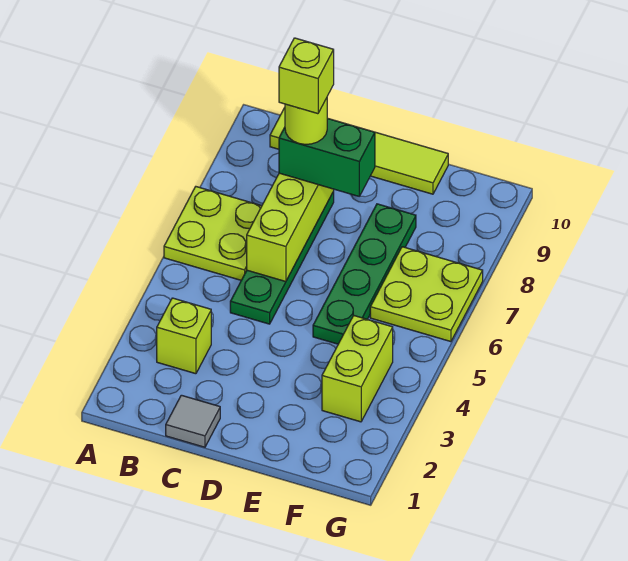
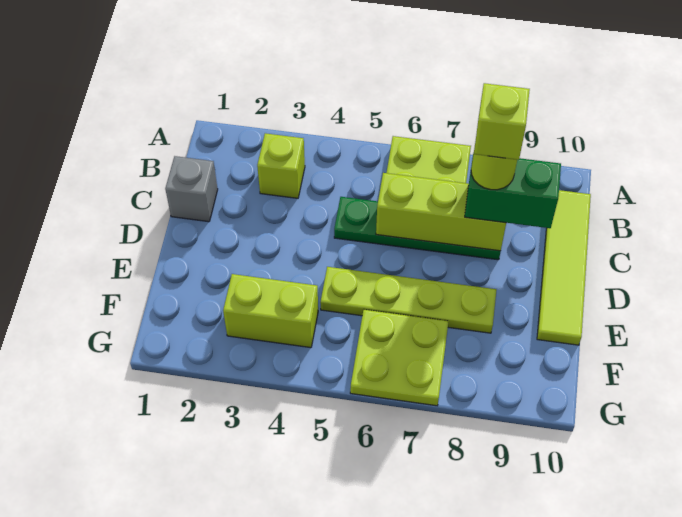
grey 1x1 tile [166,395,220,447] -> grey 1x1 brick [165,156,218,222]
green 1x2 brick [279,118,375,196] -> green 1x2 brick turned to [465,153,561,228]
green 1x4 plate [313,204,416,344] -> lime 1x4 plate [320,267,497,333]

